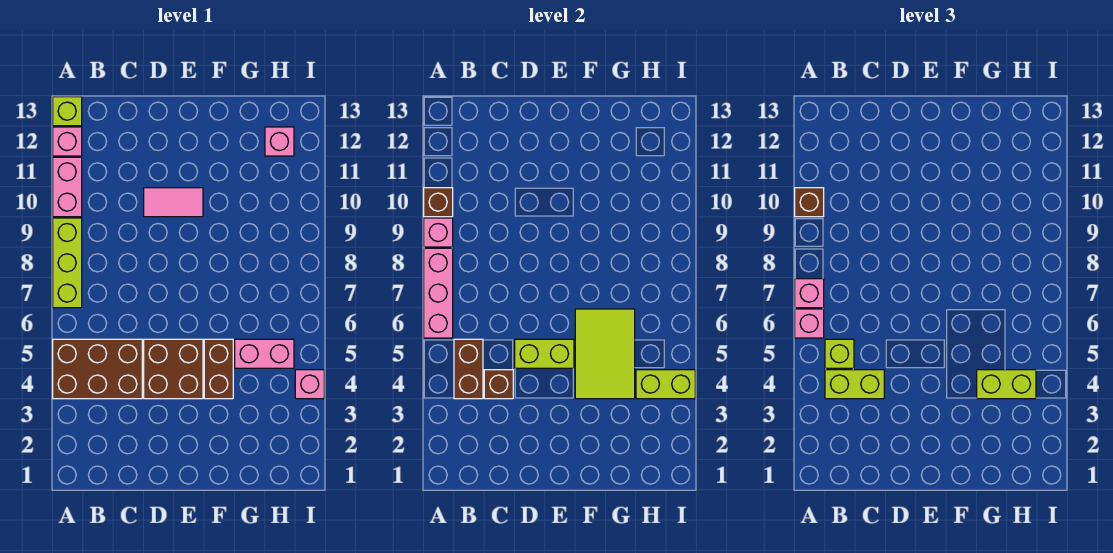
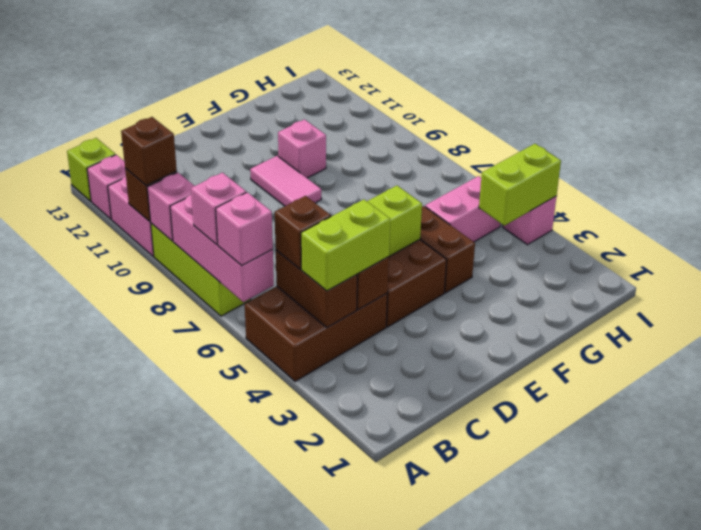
lime 1x1 brick [825,339,854,368] -> brown 1x1 brick [275,196,331,269]
pink 1x2 tile [144,188,203,217] -> pink 1x2 tile turned to [250,156,321,206]
lime 2x3 tile [575,309,635,399] -> none
lime 1x2 brick [977,370,1036,399] -> none
pink 1x1 brick [265,127,294,156] -> pink 1x1 brick moved to [278,119,326,178]

